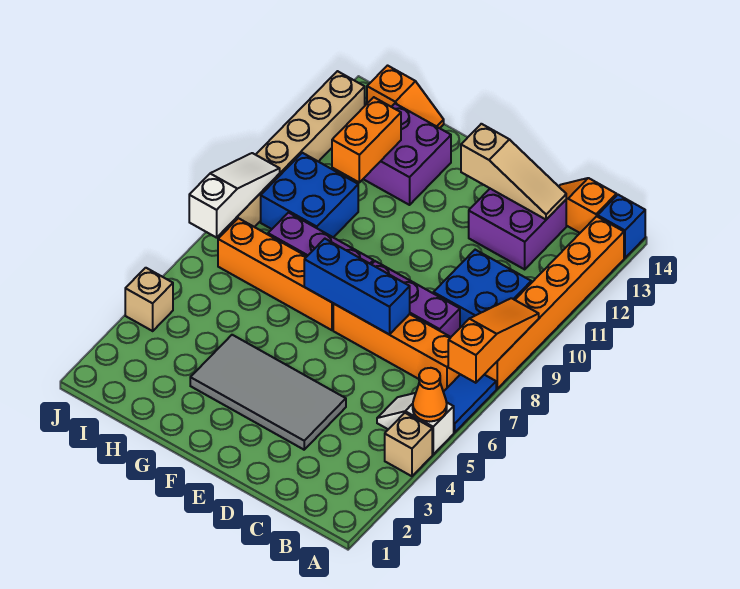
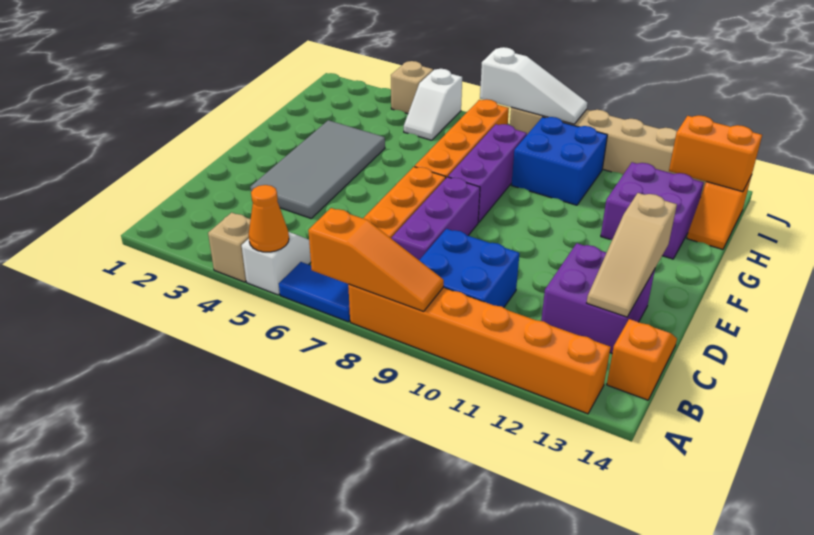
blue 1x1 brick [598,195,645,258] -> none
blue 1x3 brick [304,239,410,334] -> none
orange 1x2 brick [332,97,401,182] -> orange 1x2 brick moved to [669,115,762,192]
none -> white 1x2 slope [404,69,462,140]

